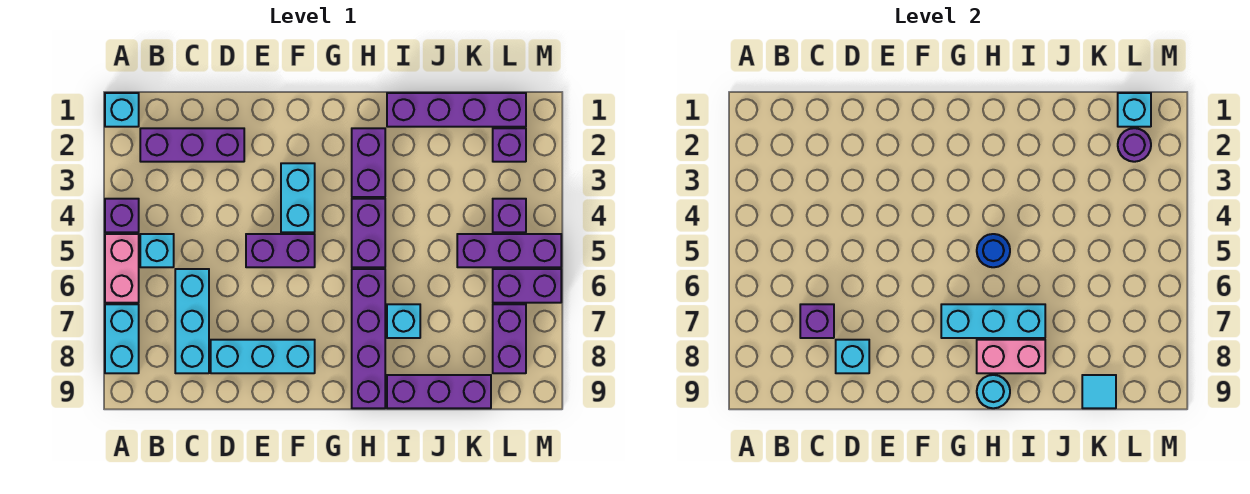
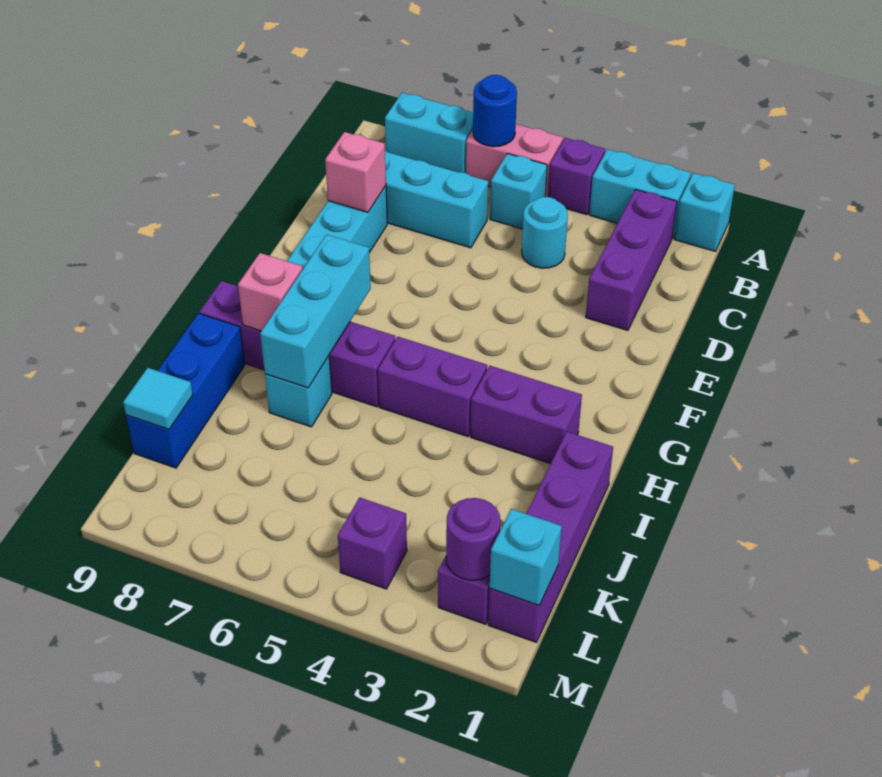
purple 1x1 brick [800,304,834,338] -> none
cyan 1x1 brick [836,340,869,373] -> pink 1x1 brick [325,132,386,212]
purple 1x2 brick [246,234,315,267] -> none
cyan 1x2 brick [281,163,315,232] -> cyan 1x2 brick moved to [589,149,691,238]
blue 1x1 round brick [977,234,1010,267] -> blue 1x1 round brick moved to [473,75,517,147]
pink 1x2 brick [977,340,1045,373] -> pink 1x1 brick [238,253,303,331]
cyan 1x1 round brick [977,375,1010,408] -> cyan 1x1 round brick moved to [522,197,568,268]
purple 1x3 brick [387,375,491,408] -> blue 1x3 brick [126,313,245,468]
purple 1x3 brick [457,234,561,267] -> none
purple 1x2 brick [493,269,561,303] -> none
purple 1x2 brick [493,304,526,373] -> none

